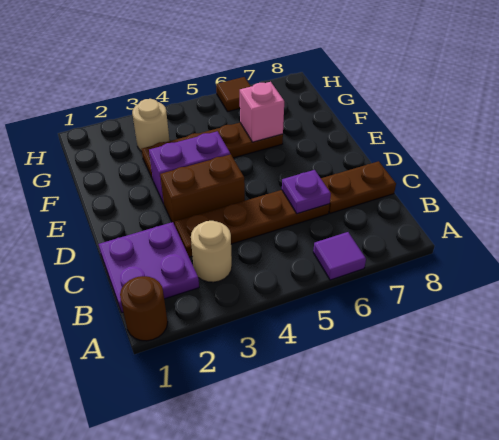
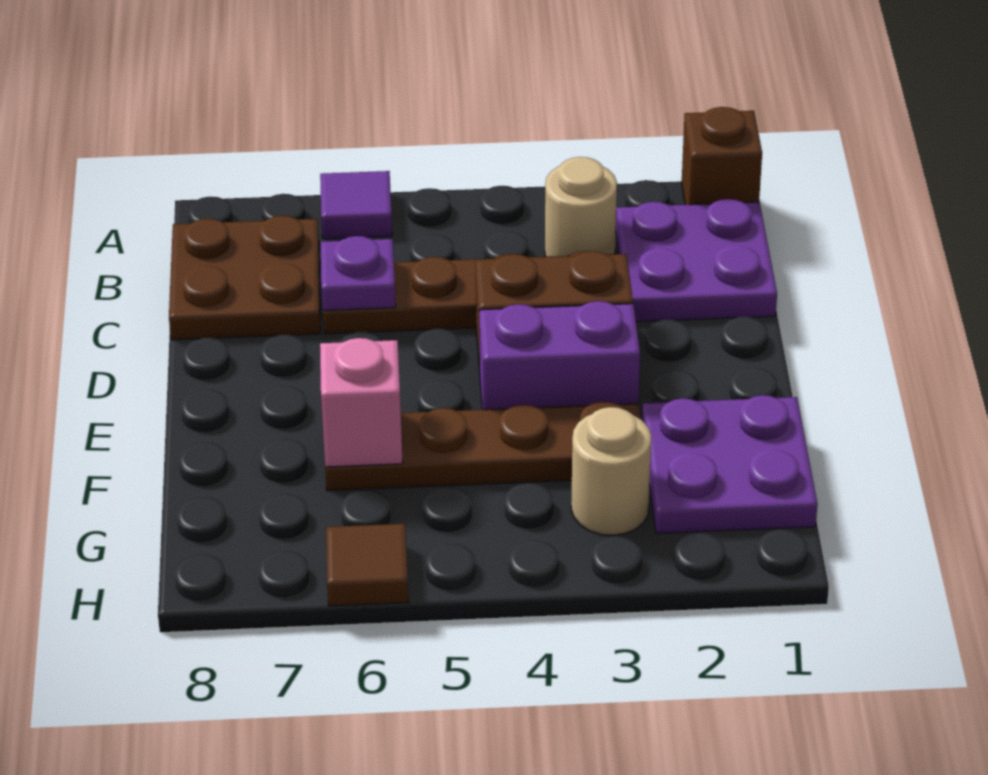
brown 1x1 round brick [120,276,168,341] -> brown 1x1 brick [682,107,762,205]
brown 1x2 plate [321,161,396,213] -> brown 2x2 plate [169,216,320,340]
none -> purple 2x2 plate [642,395,818,533]

